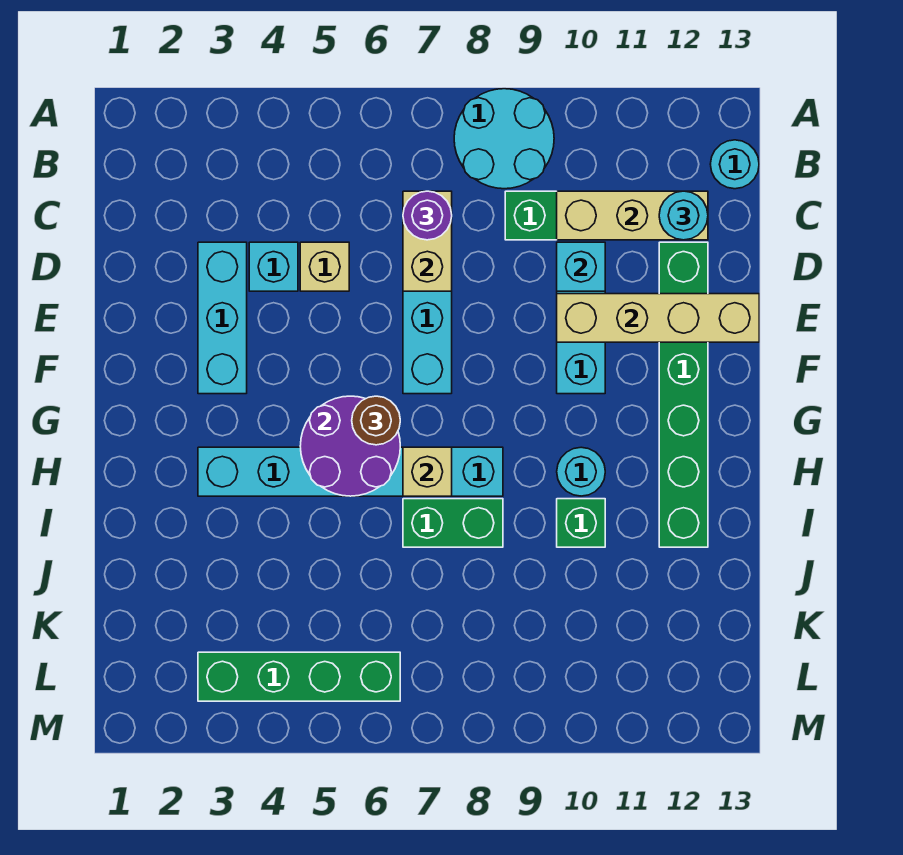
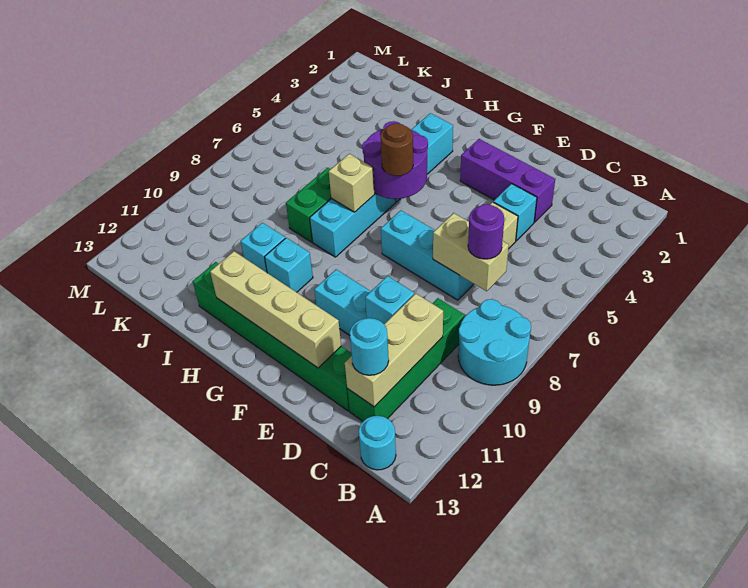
cyan 1x3 brick [198,242,247,394] -> purple 1x3 brick [460,139,555,222]
tan 1x4 brick [557,294,759,342] -> tan 1x4 brick turned to [210,251,341,368]
cyan 1x1 round brick [557,447,605,496] -> cyan 1x1 brick [265,238,313,292]
green 1x1 brick [557,499,605,547] -> cyan 1x1 brick [241,223,285,273]
green 1x4 brick [198,652,400,701] -> none

